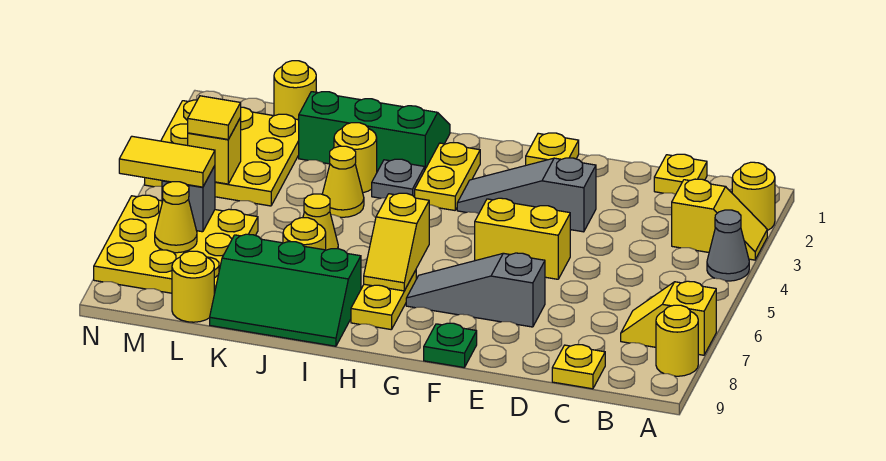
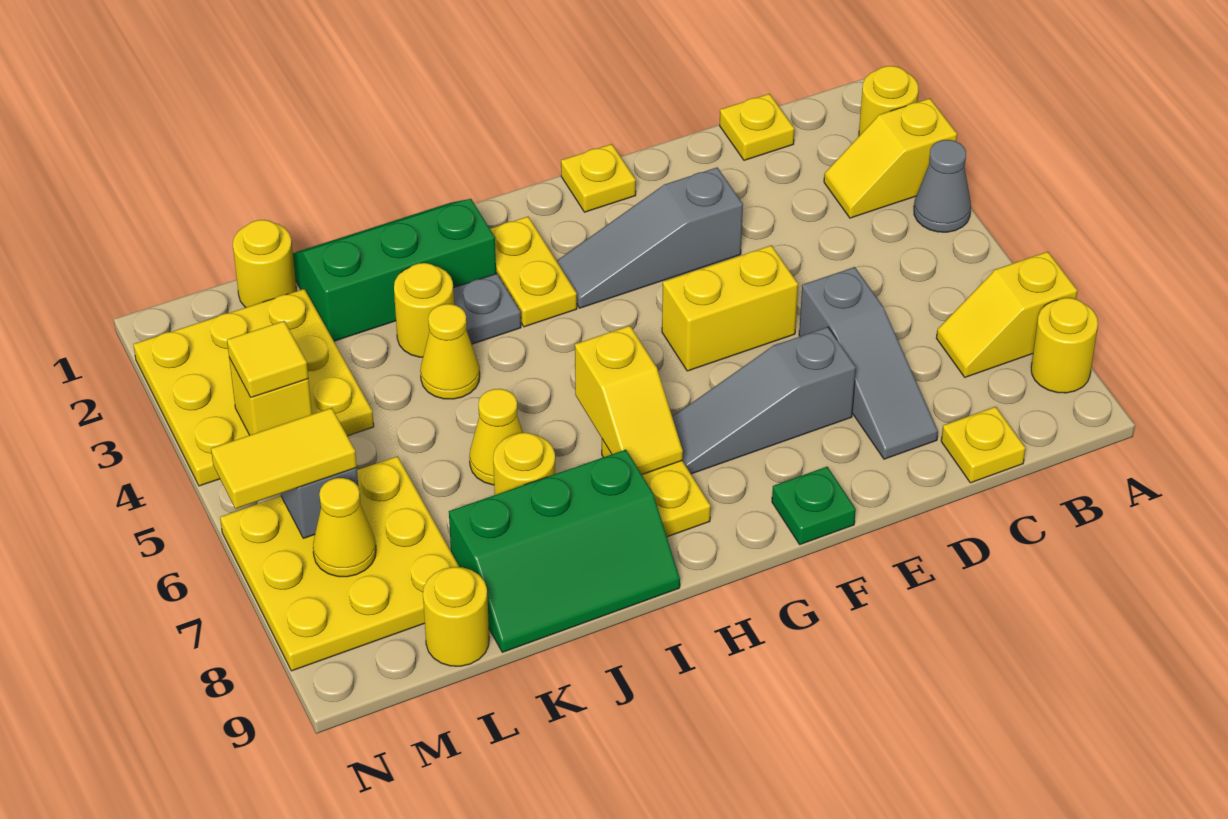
yellow 1x2 slope [672,179,767,260] -> yellow 1x2 slope turned to [824,98,957,218]
none -> grey 1x3 slope [799,267,938,459]

